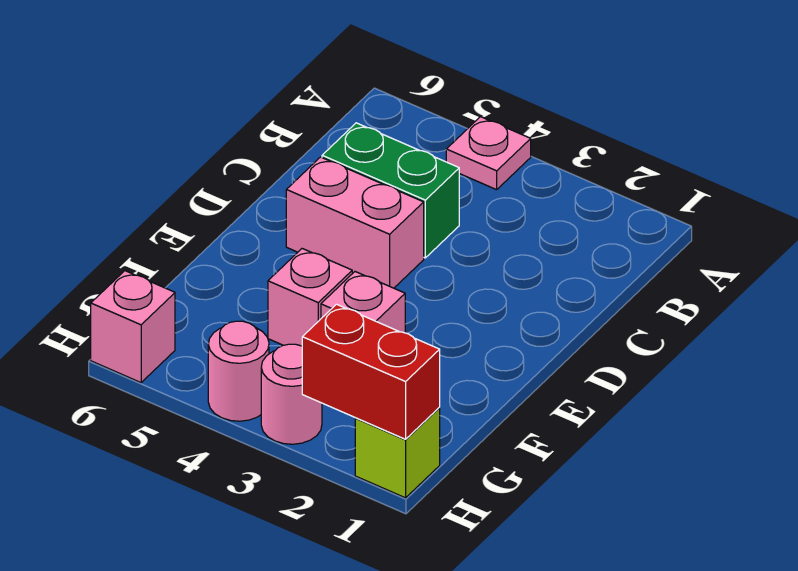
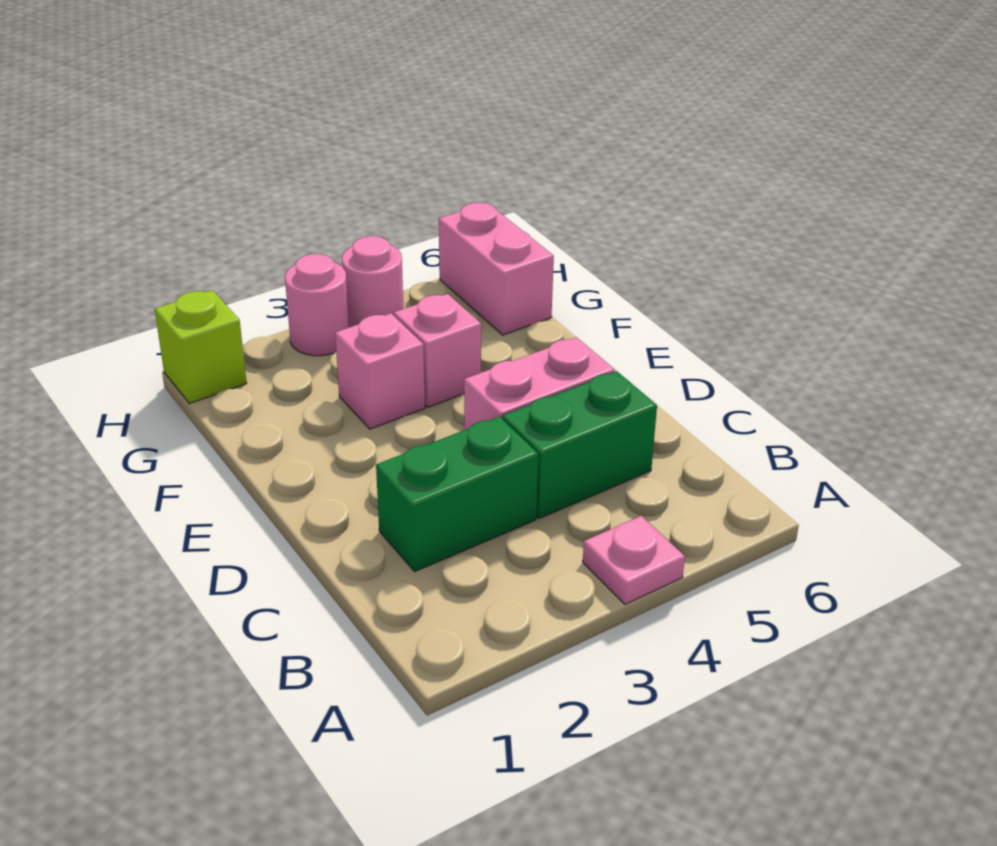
none -> green 1x2 brick [376,417,538,571]
red 1x2 brick [302,304,440,439] -> none
pink 1x1 brick [91,271,175,383] -> pink 1x2 brick [439,203,554,335]

